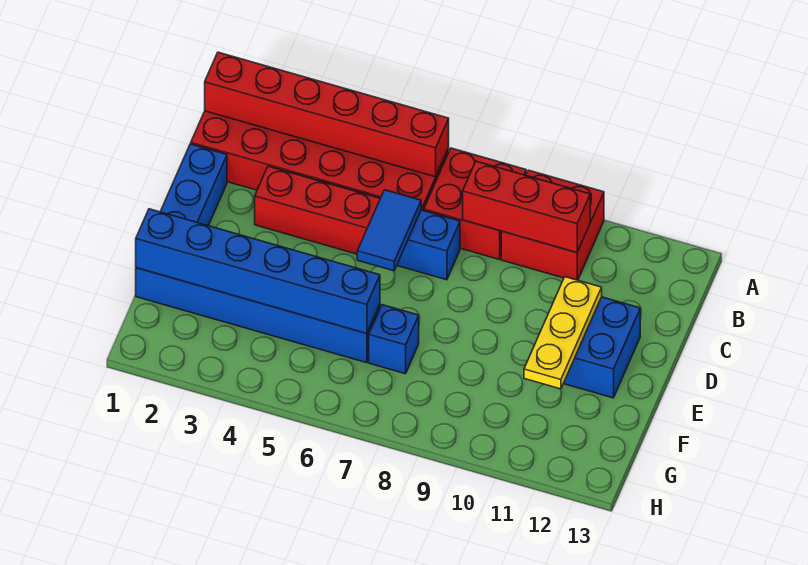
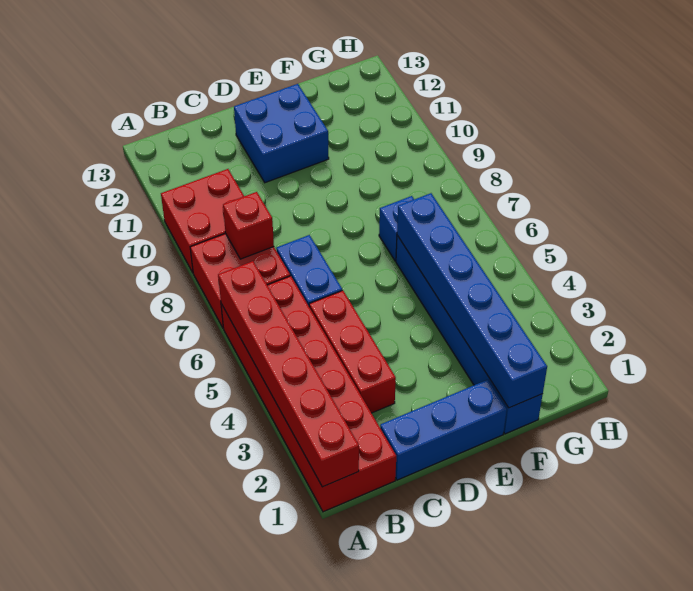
red 1x3 brick [463,161,590,253] -> red 1x1 brick [223,192,274,259]
blue 1x2 tile [357,190,421,271] -> none
yellow 1x3 plate [524,277,602,389] -> none

